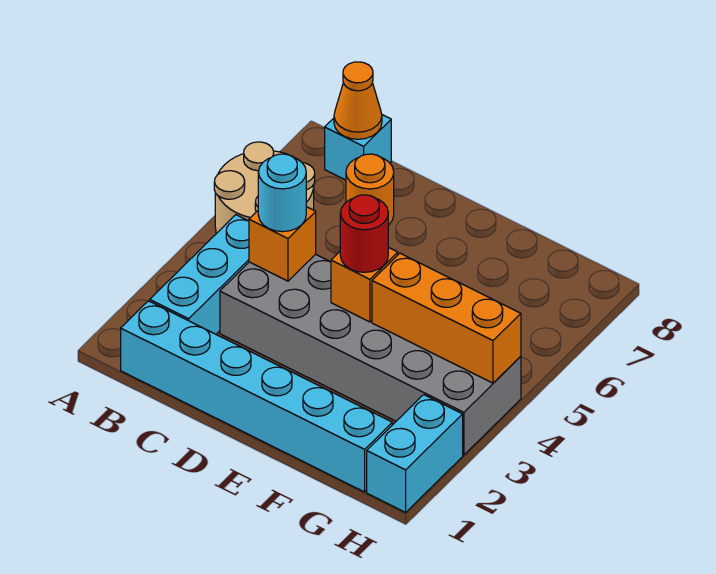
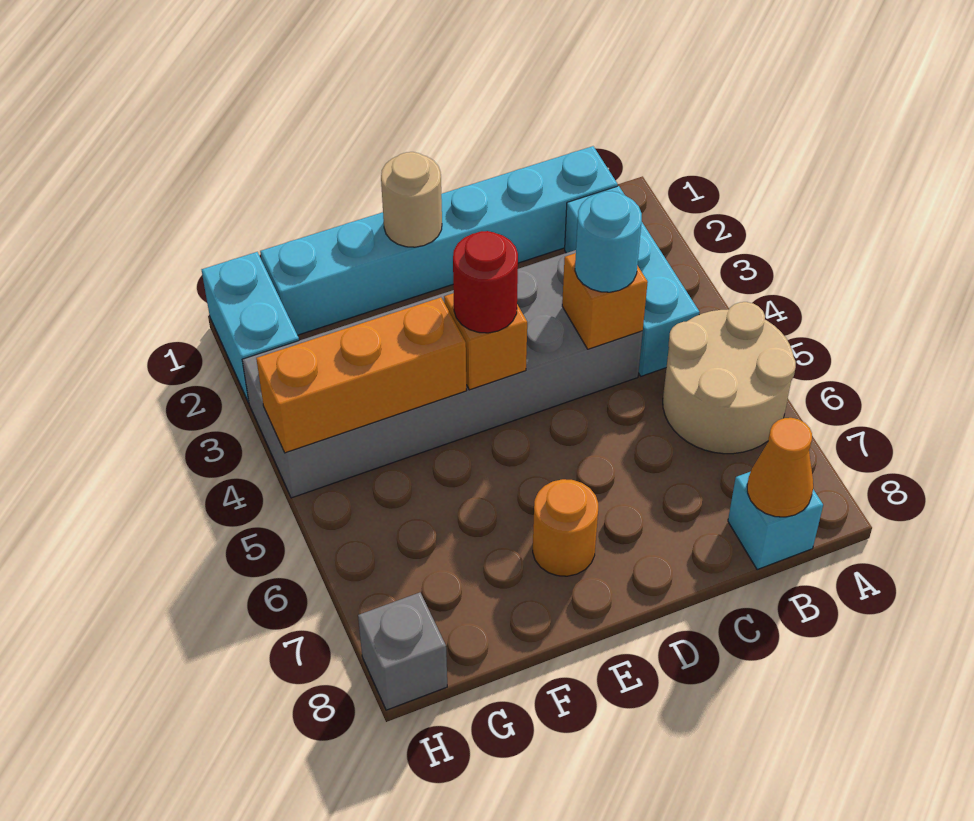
orange 1x1 round brick [346,154,394,225] -> orange 1x1 round brick moved to [533,479,598,576]
none -> tan 1x1 round brick [381,152,442,247]
none -> grey 1x1 brick [358,593,447,710]

